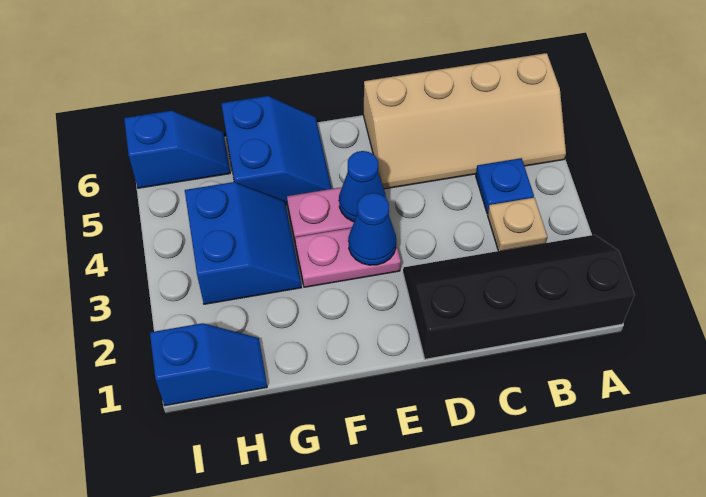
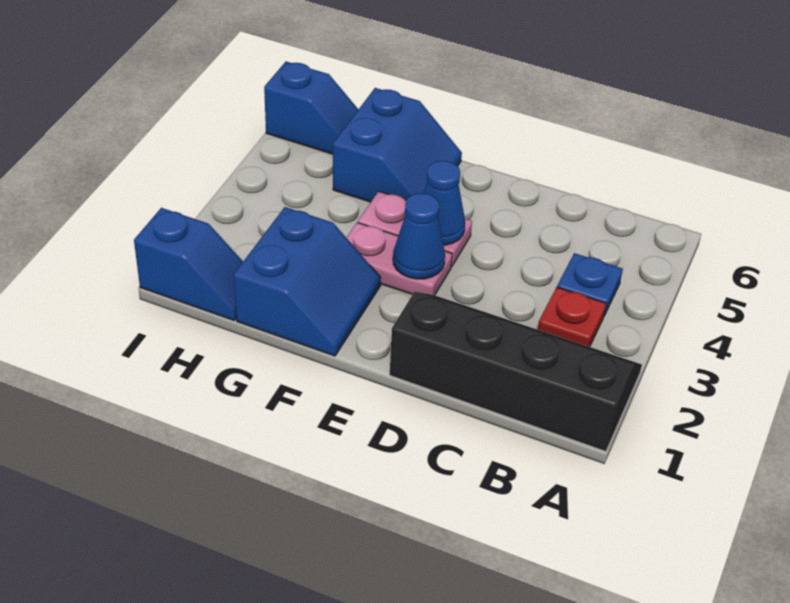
tan 2x4 slope [364,53,566,189] -> none
tan 1x1 plate [488,198,547,251] -> red 1x1 plate [538,287,606,347]
blue 2x2 slope [185,182,302,304] -> blue 2x2 slope moved to [234,207,381,356]

